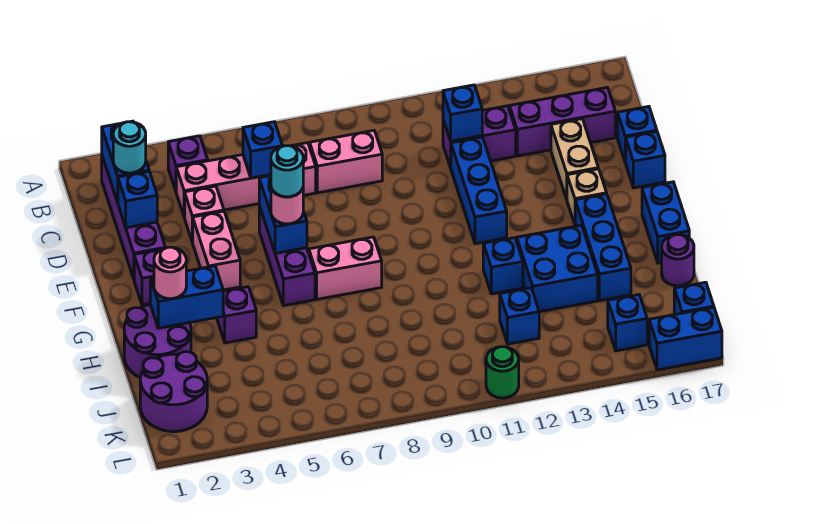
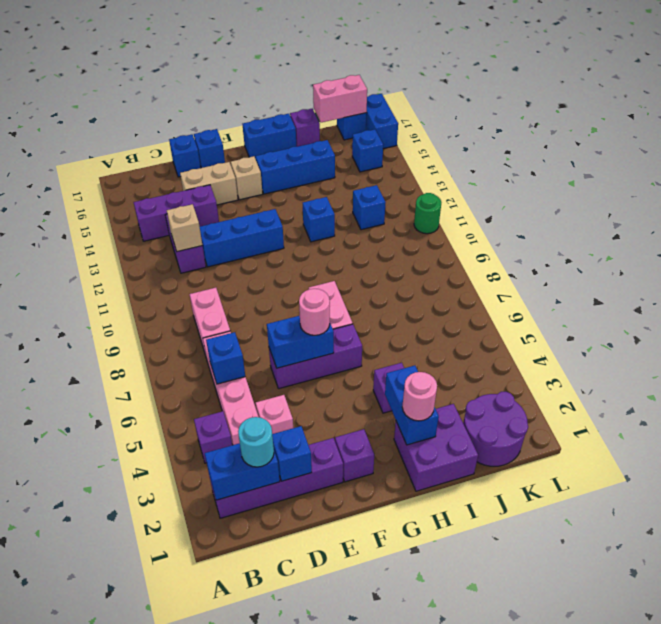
blue 1x1 brick [443,85,482,141] -> tan 1x1 brick [167,204,202,252]
purple 1x3 brick [509,87,616,156] -> purple 1x3 brick turned to [134,185,219,241]
pink 1x2 brick [192,211,240,290] -> pink 1x2 brick moved to [313,75,367,122]
cyan 1x1 round brick [271,146,303,197] -> none
purple 2x2 round brick [124,305,191,378] -> purple 2x2 brick [394,404,478,491]
blue 2x2 brick [517,225,598,312] -> none
purple 1x1 round brick [662,235,694,286] -> purple 1x1 brick [290,109,320,147]

